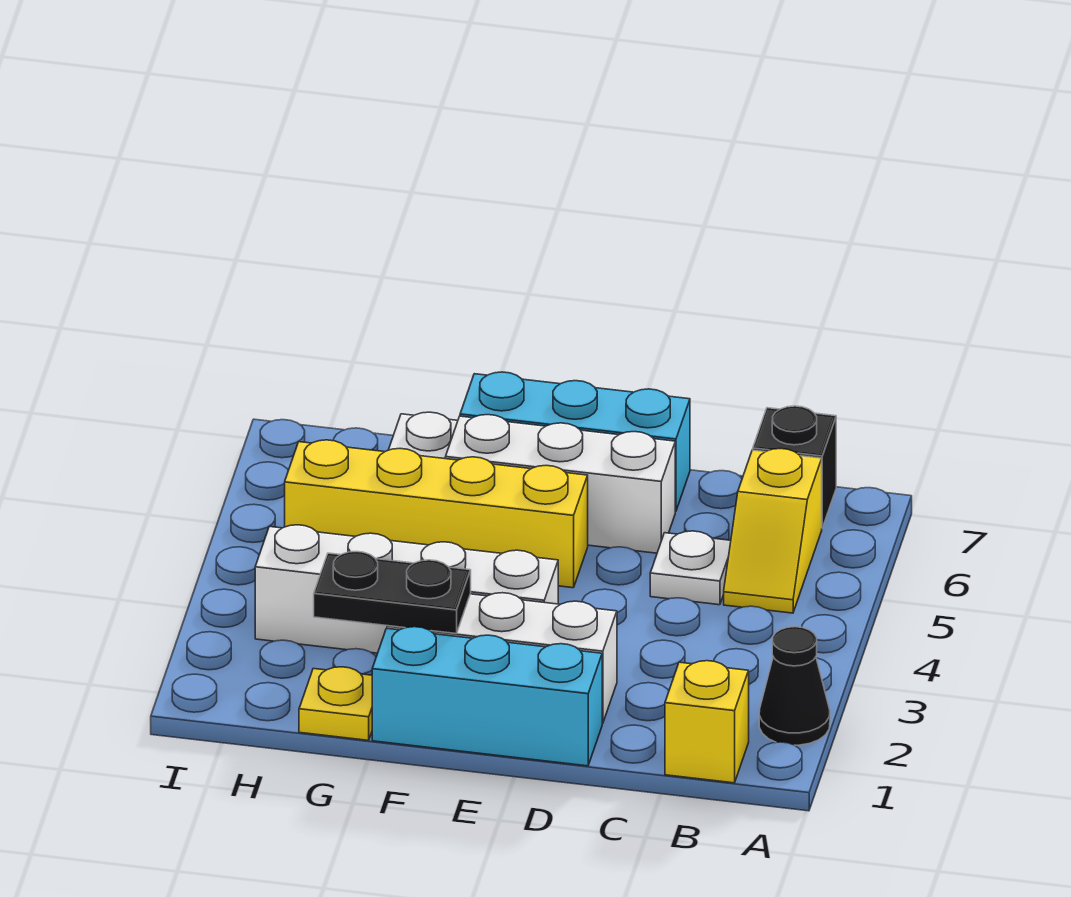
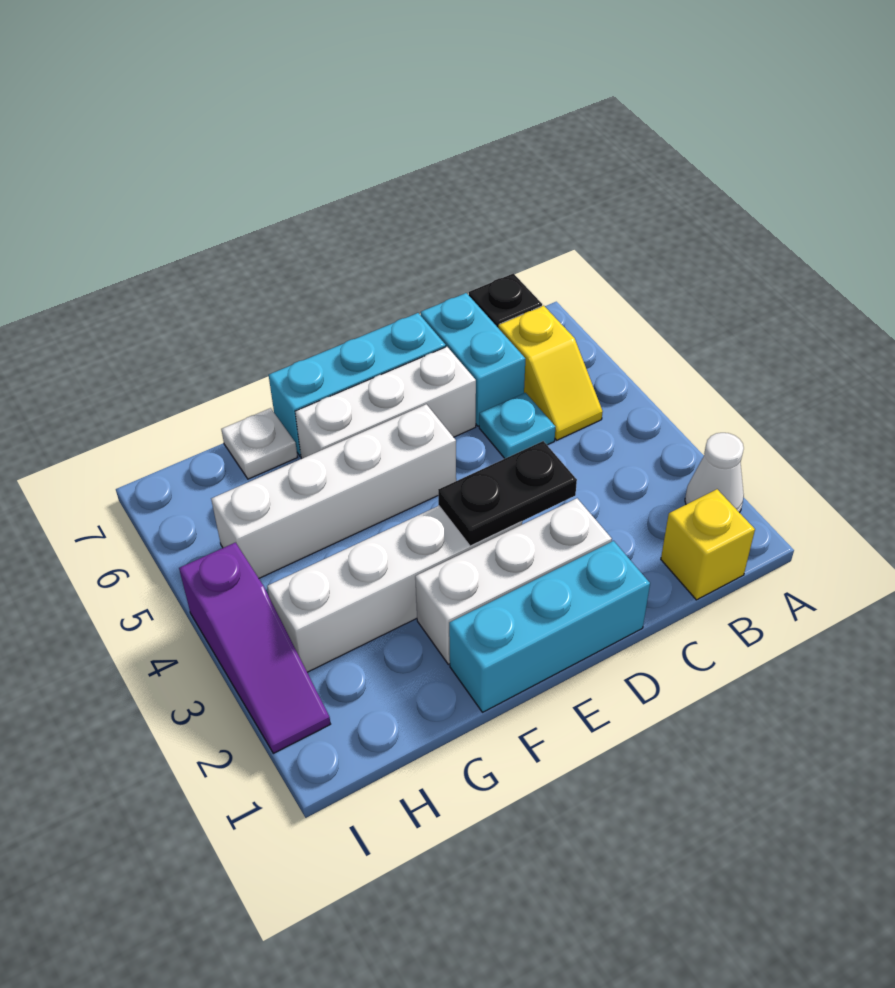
black 1x1 cone [759,627,830,745] -> white 1x1 cone [685,433,744,513]
white 1x1 plate [650,531,731,605] -> cyan 1x1 plate [479,393,555,458]
none -> cyan 1x2 brick [421,293,525,426]
yellow 1x4 brick [285,440,588,588] -> white 1x4 brick [211,404,456,578]
black 1x2 plate [314,552,471,634] -> black 1x2 plate moved to [438,441,577,546]
yellow 1x1 plate [299,667,372,740] -> none
none -> purple 1x3 slope [179,543,330,753]

